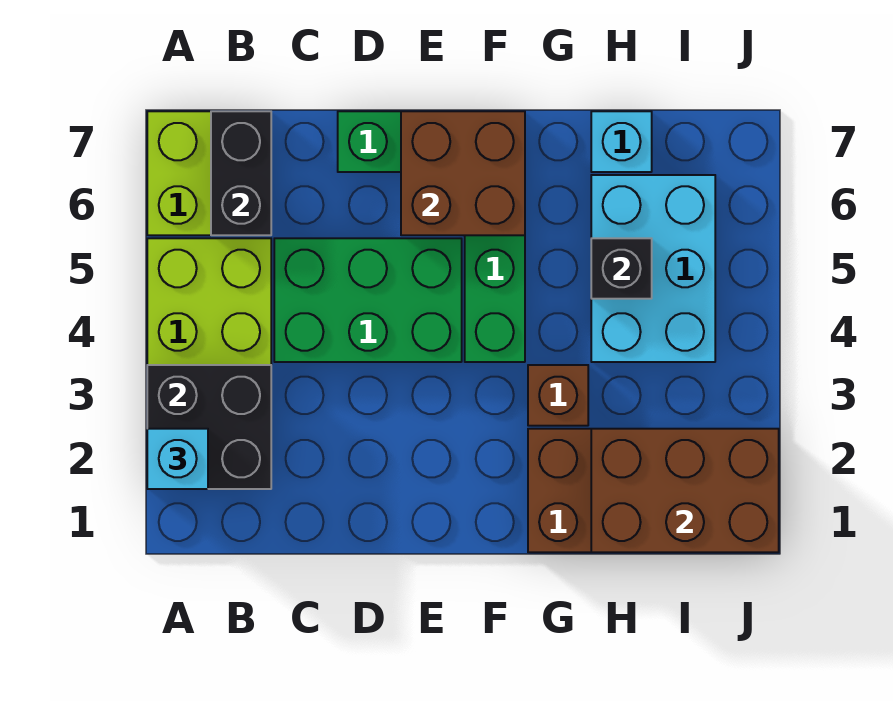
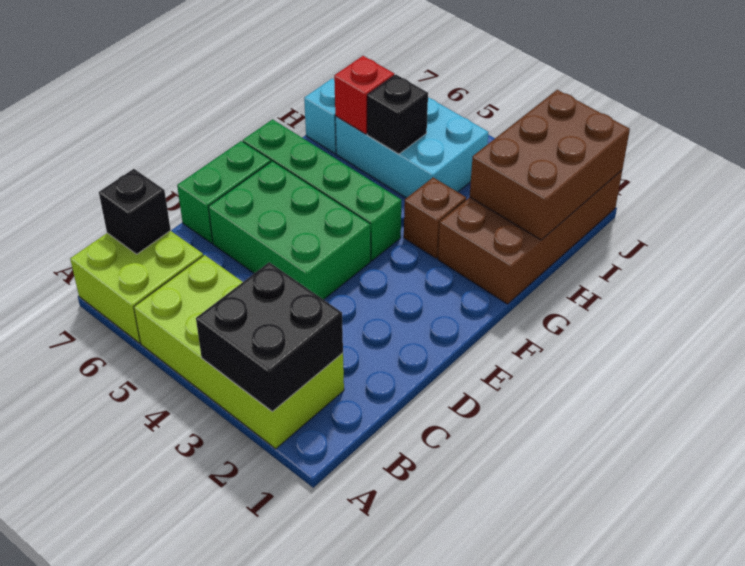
cyan 1x1 brick [147,429,208,489] -> none
black 1x2 brick [211,111,271,235] -> black 1x1 brick [99,169,171,254]
green 2x3 brick [274,238,462,362] -> green 2x3 brick turned to [209,161,371,300]
brown 2x2 brick [401,111,525,235] -> none
none -> red 1x1 brick [334,56,394,134]

